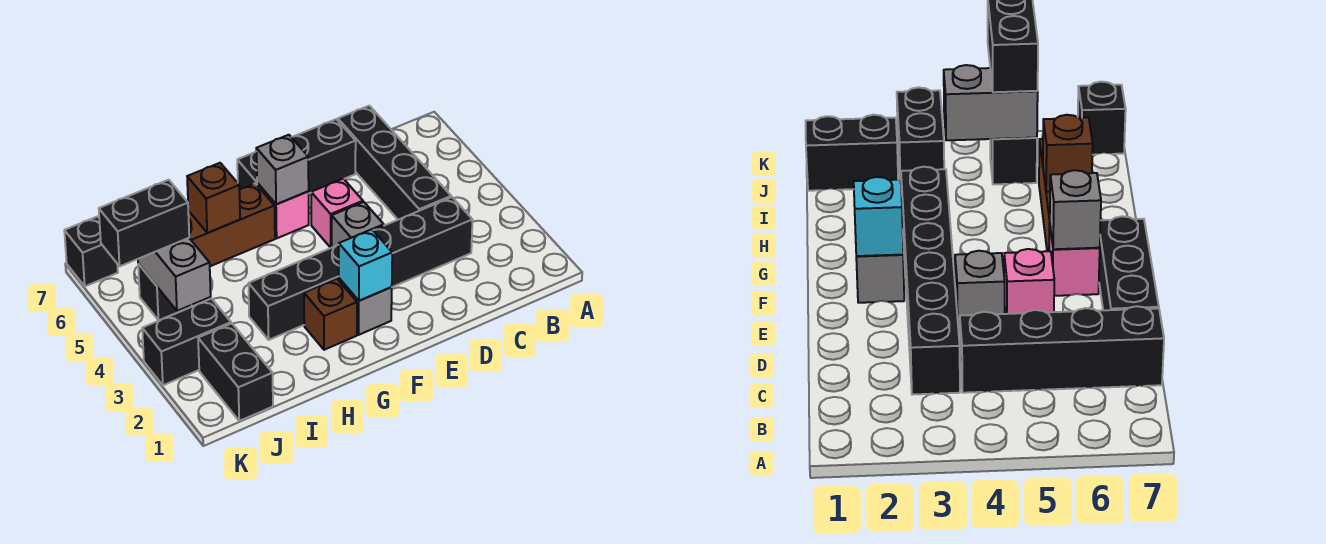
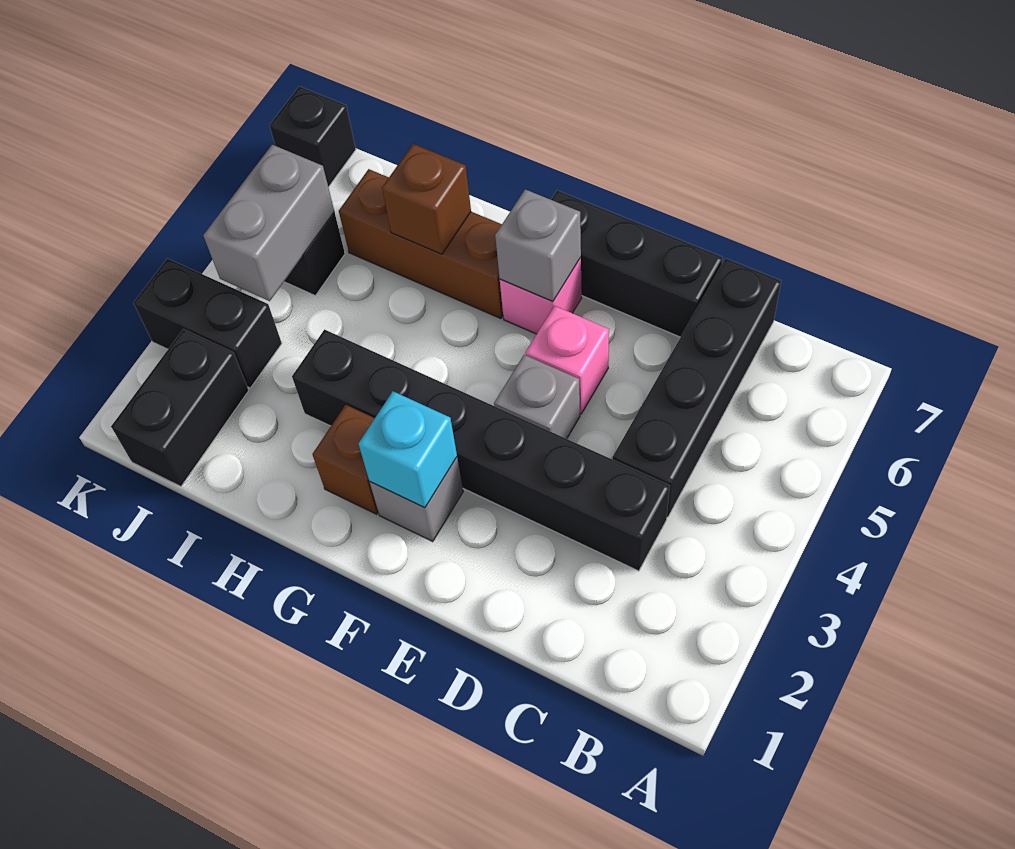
black 1x2 brick [99,180,189,266] -> none

